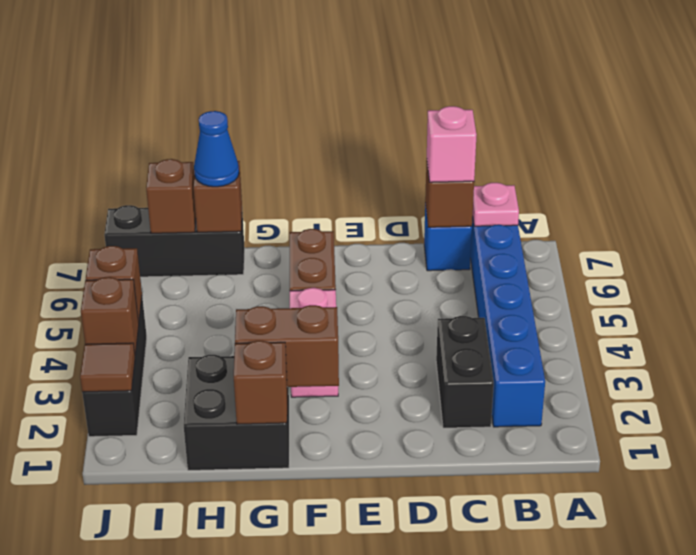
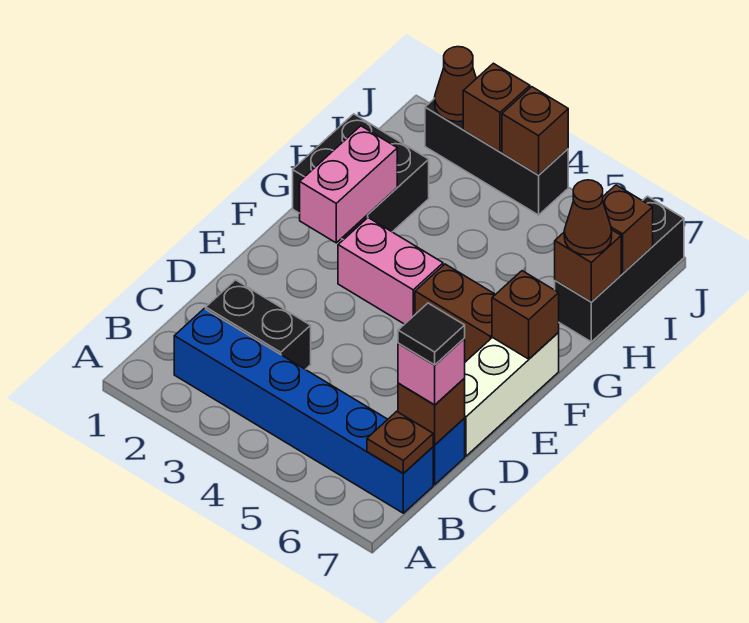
pink 1x1 plate [473,183,519,226] -> brown 1x1 plate [367,411,434,474]
none -> black 1x1 tile [398,303,465,365]
none -> white 1x3 brick [464,333,559,456]
brown 1x2 brick [235,305,339,387] -> pink 1x2 brick [300,126,397,243]
brown 1x1 brick [234,341,287,424] -> brown 1x1 brick moved to [492,271,559,359]
blue 1x1 cone [194,111,239,187] -> brown 1x1 cone [564,180,612,255]
brown 1x1 tile [80,343,135,392] -> brown 1x1 cone [435,47,476,122]

